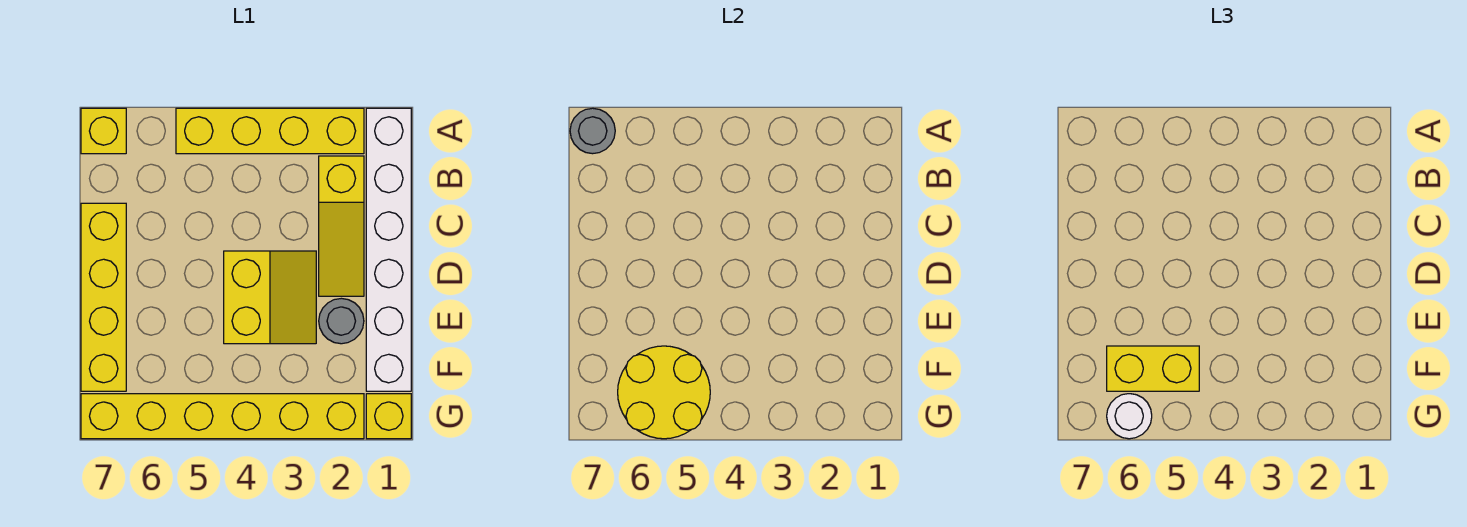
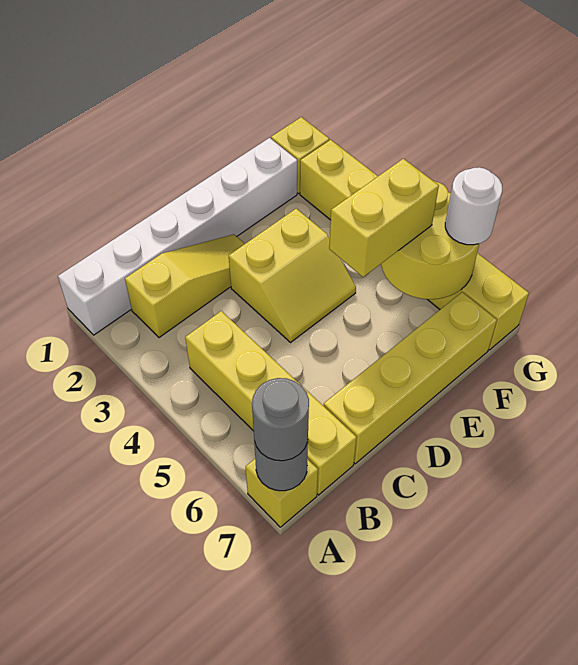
yellow 1x4 brick [176,108,364,154] -> yellow 1x4 brick moved to [185,311,357,495]
yellow 2x2 slope [224,251,316,344] -> yellow 2x2 slope turned to [229,209,356,342]
grey 1x1 round brick [319,298,364,344] -> grey 1x1 round brick moved to [252,378,309,461]
yellow 1x2 brick [1107,346,1199,391] -> yellow 1x2 brick turned to [329,159,439,277]

